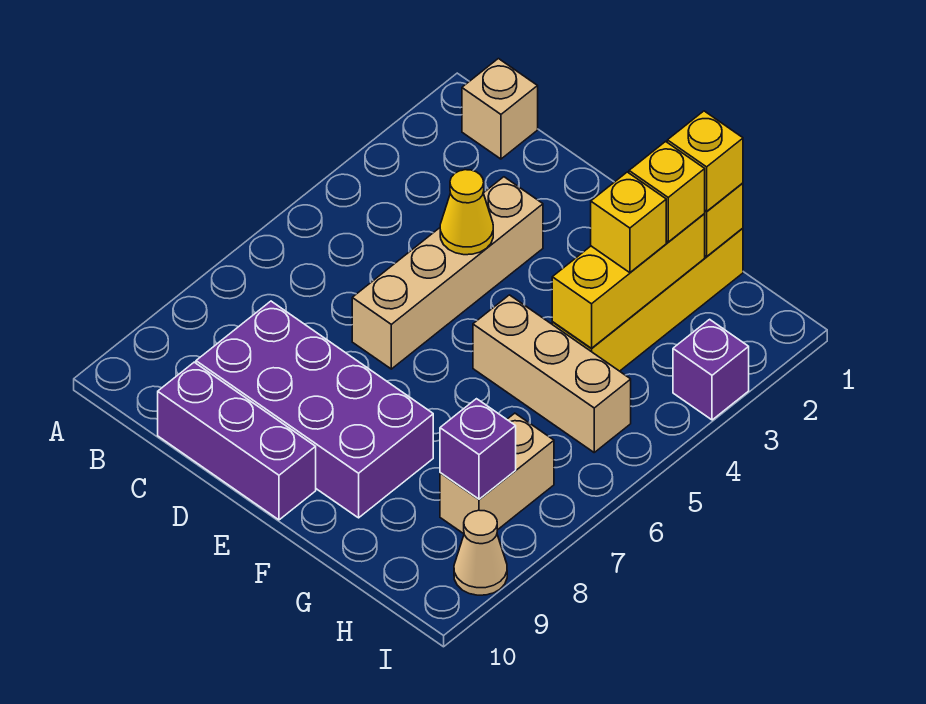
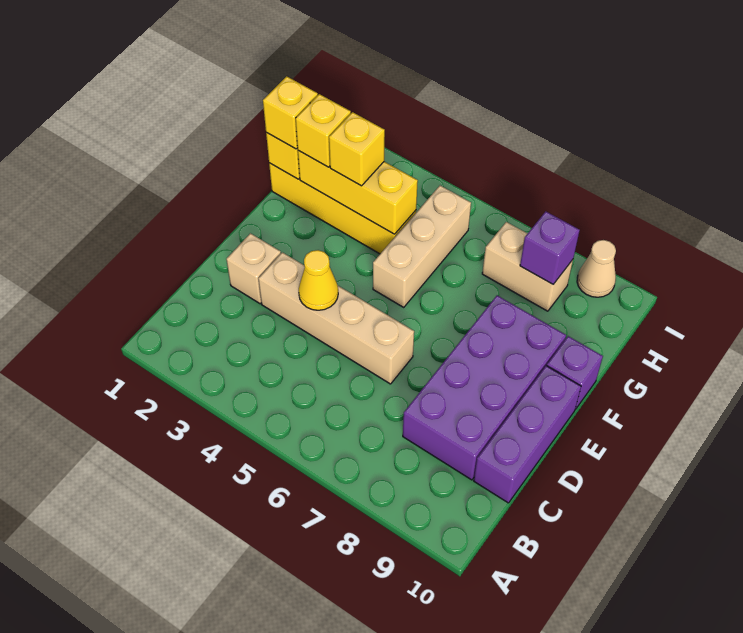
tan 1x1 brick [462,59,538,159] -> tan 1x1 brick moved to [226,233,281,304]
purple 1x1 brick [673,319,749,420] -> purple 1x1 brick moved to [547,336,603,409]

